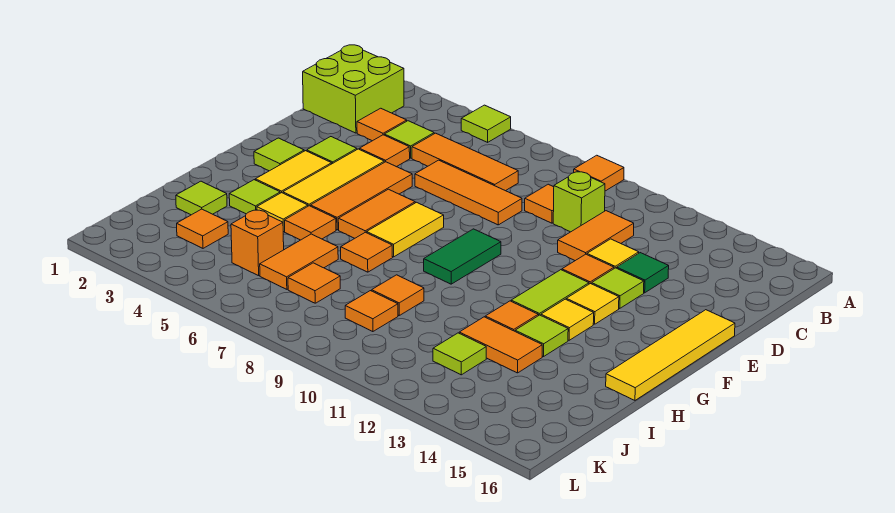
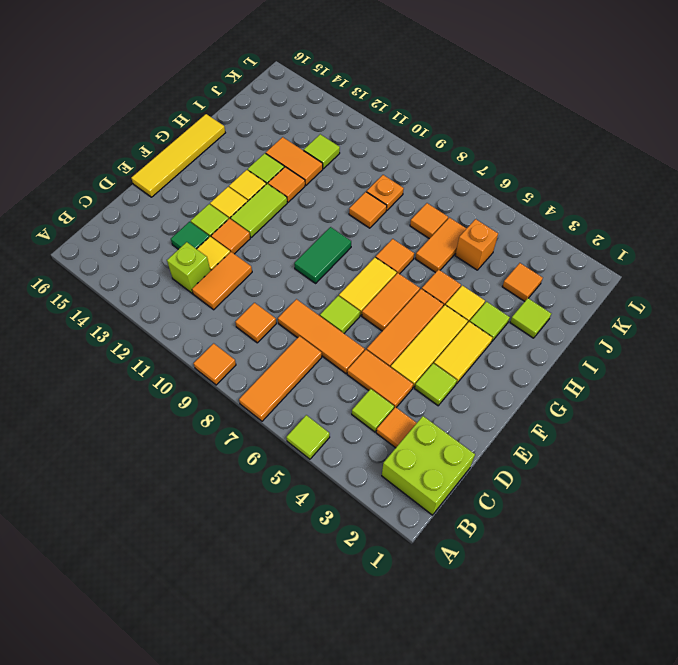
orange 1x3 tile [412,133,518,191] -> orange 1x3 tile turned to [239,336,322,421]
lime 1x1 brick [553,172,605,232] -> lime 1x1 brick moved to [167,242,210,294]
orange 1x1 tile [359,135,410,167] -> orange 1x2 tile [347,350,413,408]
lime 1x1 tile [254,138,304,171] -> lime 1x1 tile moved to [320,296,360,333]
orange 1x1 tile [345,291,398,332] -> orange 1x1 plate [367,175,404,211]

